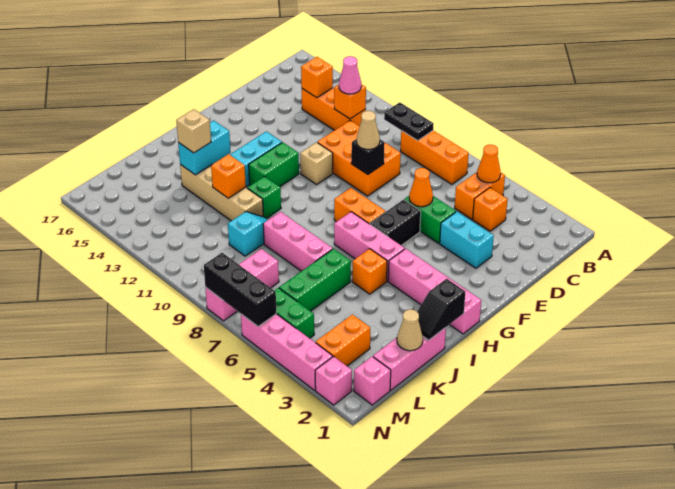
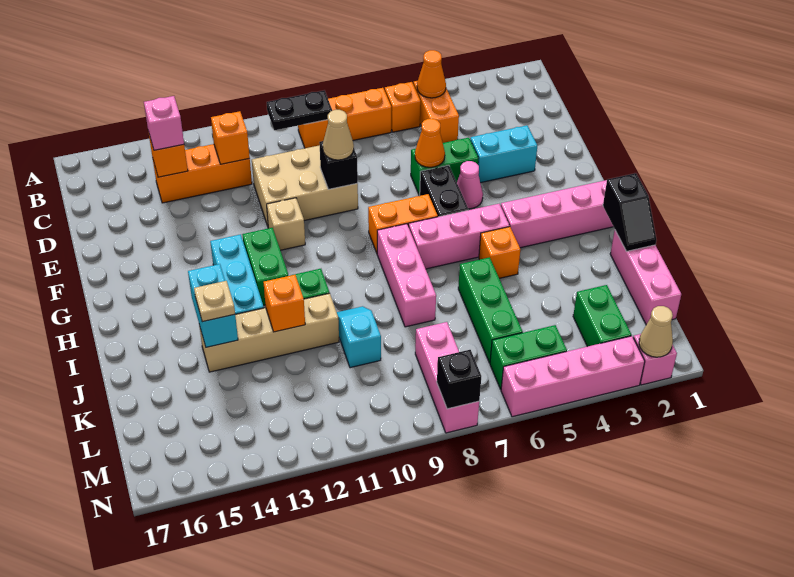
orange 1x1 brick [473,188,508,231] -> orange 1x1 brick moved to [385,82,421,132]
pink 1x1 cone [339,56,361,94] -> pink 1x1 cone moved to [457,161,483,209]
orange 2x3 brick [317,121,401,196] -> tan 2x3 brick [252,145,358,226]
pink 1x3 brick [263,212,333,271] -> pink 1x3 brick turned to [377,224,436,327]
tan 1x1 brick [176,109,211,153] -> tan 1x1 plate [194,281,235,322]
tan 1x1 cone [397,309,423,351] -> tan 1x1 cone moved to [639,306,673,357]
orange 1x2 brick [316,314,370,366] -> green 1x2 brick [573,285,631,347]
pink 1x1 brick [354,357,391,405] -> pink 1x1 brick moved to [144,96,184,150]
black 1x3 brick [204,253,276,326] -> black 1x1 brick [437,350,481,409]

